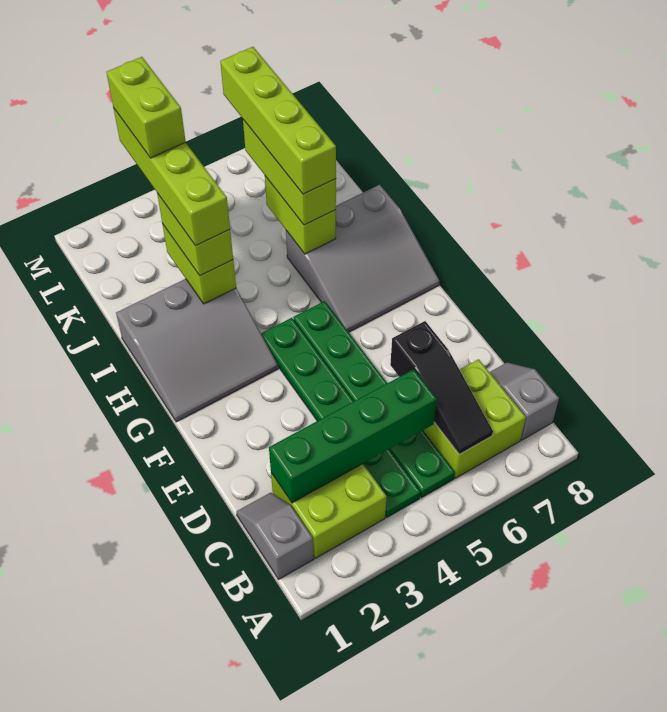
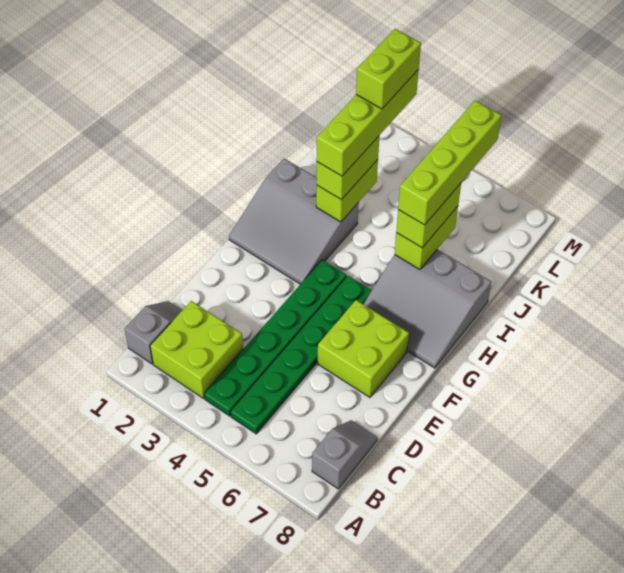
lime 2x2 brick [423,359,526,478] -> lime 2x2 brick moved to [318,300,409,397]
black 1x3 slope [390,321,493,454] -> none
green 1x4 brick [269,369,437,503] -> none
lime 1x3 brick [243,120,336,225] -> lime 1x2 brick [396,183,461,248]

